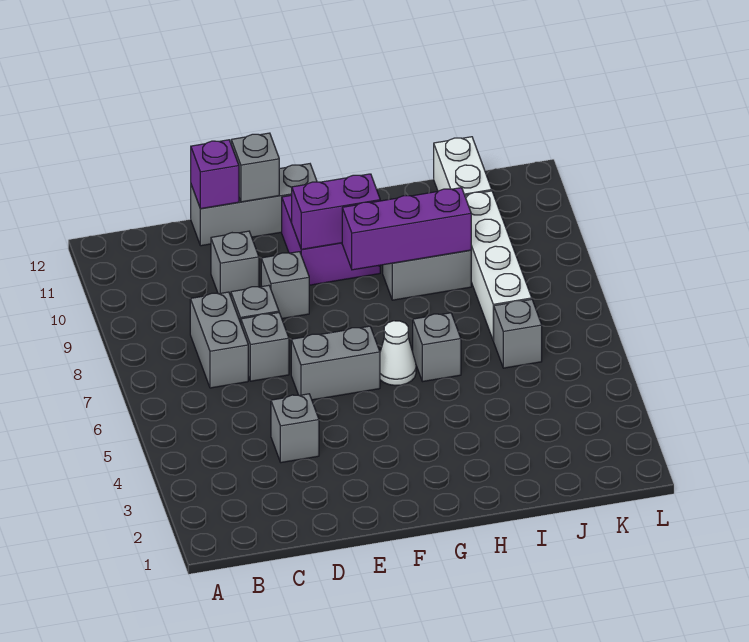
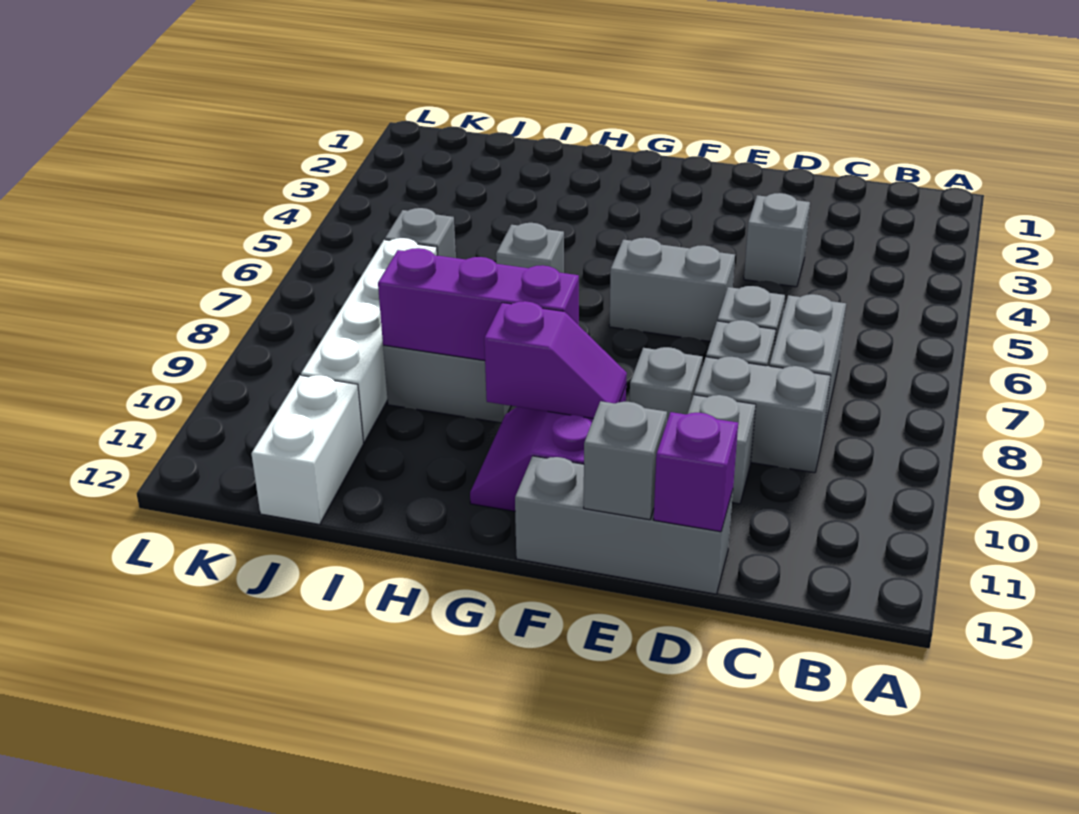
none -> grey 1x2 brick [694,357,831,473]
purple 1x2 brick [292,174,380,249] -> purple 1x2 slope [484,301,627,419]
white 1x1 cone [380,321,416,386] -> none

